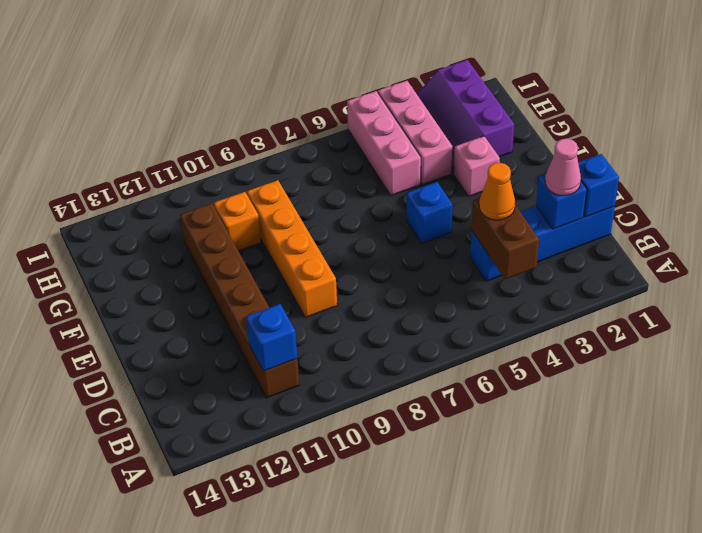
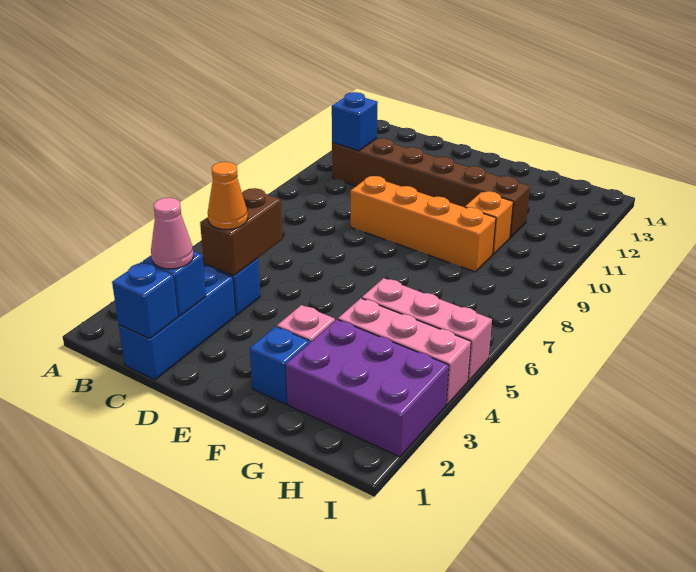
brown 1x2 brick [472,198,539,279] -> brown 1x2 brick turned to [200,188,282,275]
blue 1x1 brick [407,182,453,243] -> blue 1x1 brick moved to [250,326,310,404]
purple 2x3 slope [417,60,514,173] -> purple 2x3 brick [286,319,449,457]

